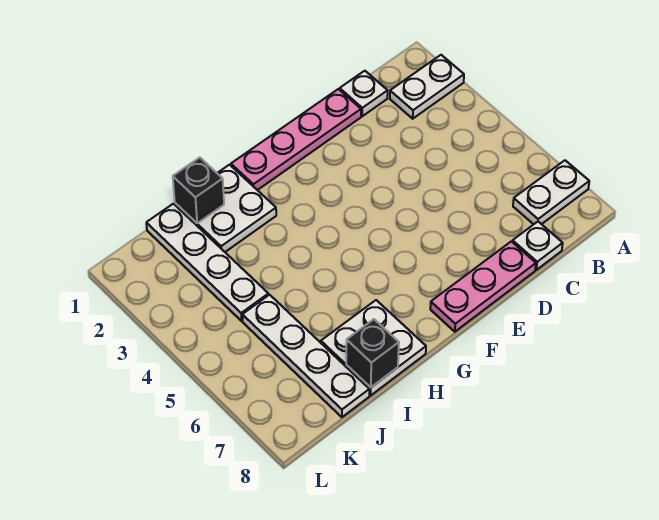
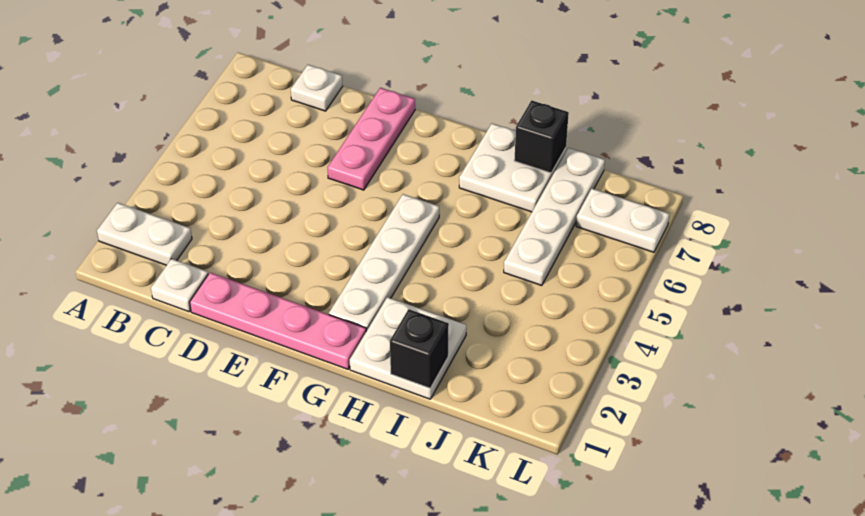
white 1x2 plate [513,160,589,224] -> white 1x2 plate moved to [576,189,669,252]
pink 1x3 plate [430,241,536,332] -> pink 1x3 plate turned to [327,88,415,190]
white 1x4 plate [146,204,268,321] -> white 1x4 plate moved to [329,194,439,331]

